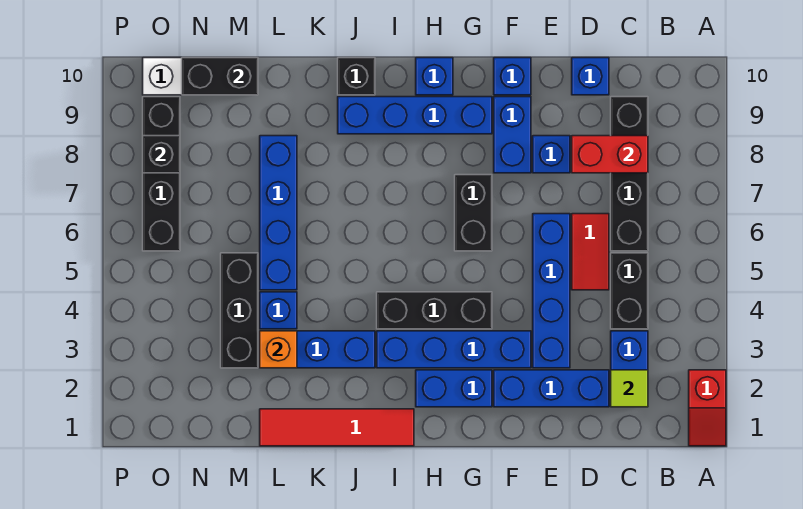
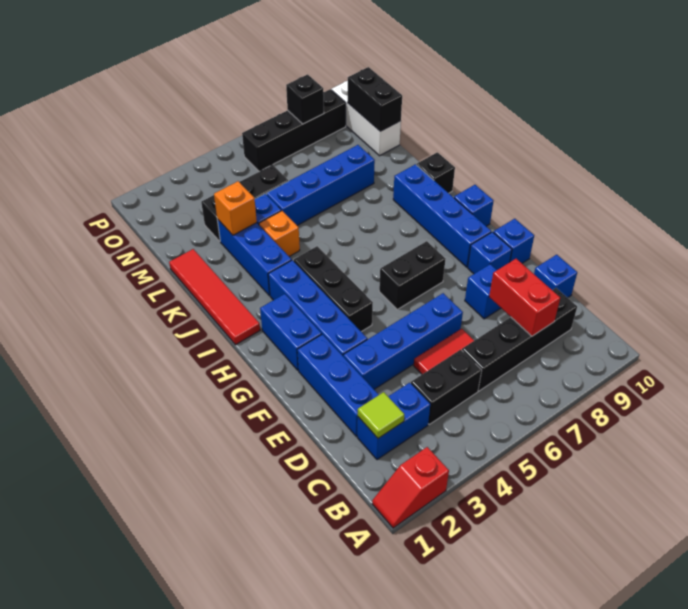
blue 1x2 brick [494,97,531,173] -> blue 1x1 brick [468,232,512,274]
none -> orange 1x1 brick [259,211,300,257]

